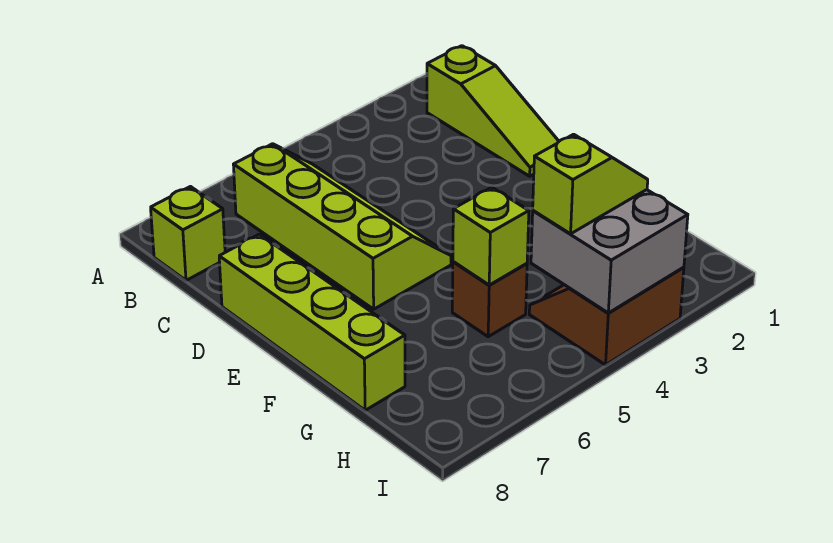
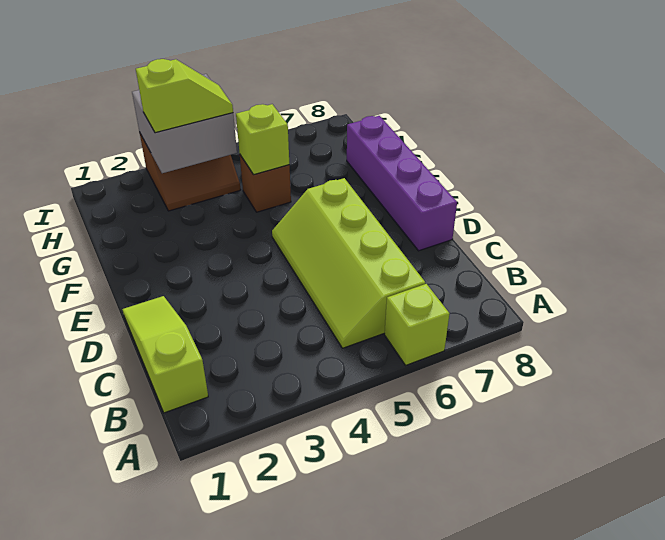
lime 1x1 brick [151,187,225,280] -> lime 1x1 brick moved to [385,284,450,365]
lime 1x4 brick [219,234,405,410] -> purple 1x4 brick [347,116,457,251]
lime 1x2 slope [533,134,648,234] -> lime 1x2 slope turned to [136,59,233,133]

